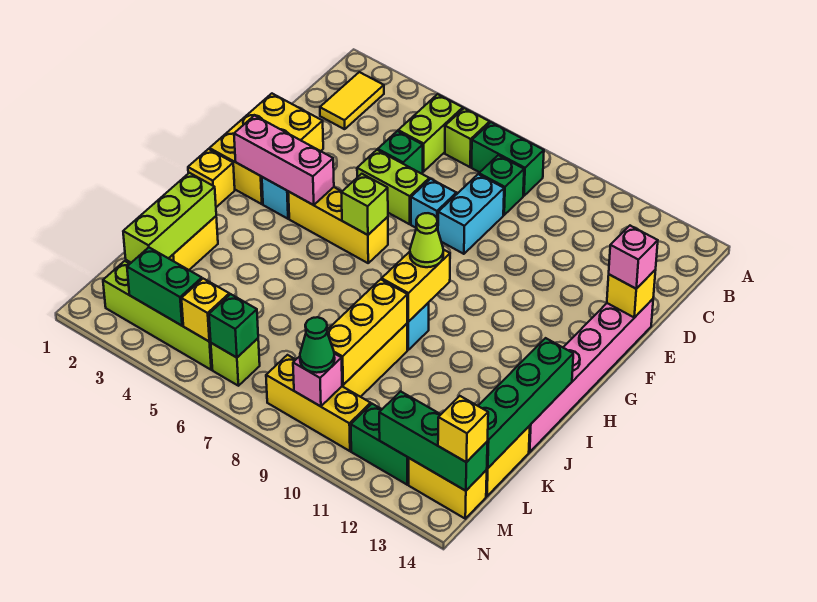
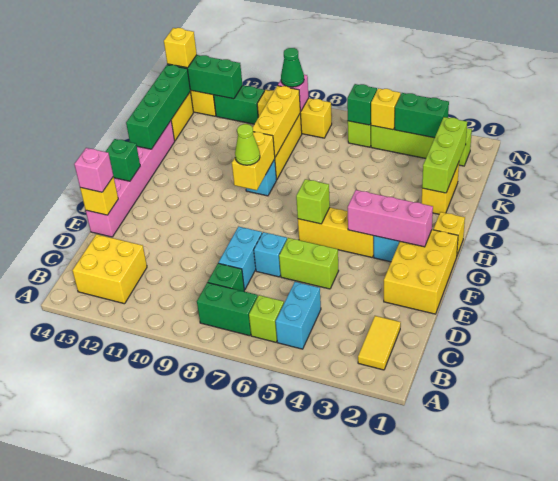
lime 1x2 brick [398,94,463,172] -> cyan 1x2 brick [276,282,321,349]
none -> yellow 2x2 brick [72,234,147,304]
green 1x1 brick [378,131,423,174] -> green 1x1 brick moved to [105,139,140,181]

